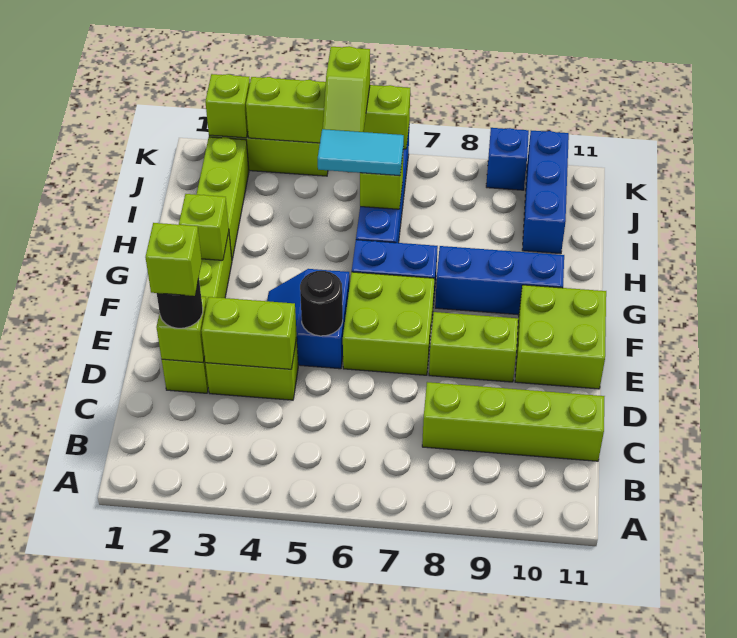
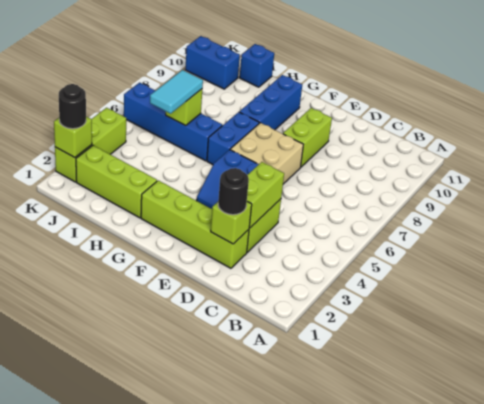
lime 1x4 brick [422,382,605,461] -> none
lime 1x1 brick [145,223,202,296] -> none
black 1x1 round brick [300,271,343,336] -> black 1x1 round brick moved to [59,84,86,129]
lime 2x2 brick [343,272,435,375] -> tan 2x2 brick [230,123,303,184]
lime 2x2 brick [515,285,606,389] -> none
lime 1x1 brick [179,194,229,260] -> none
blue 1x3 brick [522,131,569,254] -> blue 1x2 brick [185,36,240,89]
lime 1x2 slope [323,46,370,132] -> none
lime 1x4 brick [246,77,410,149] -> none
blue 1x1 brick [486,128,529,190] -> blue 1x1 brick moved to [240,44,274,87]

